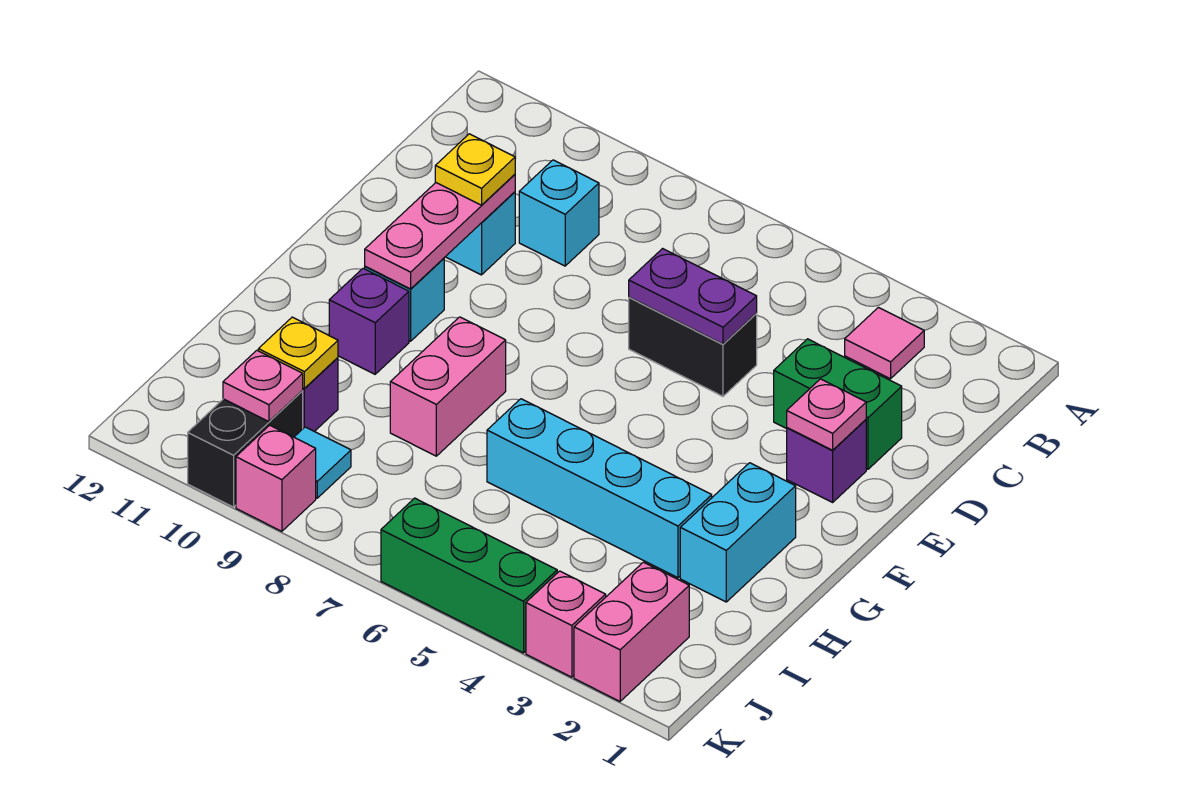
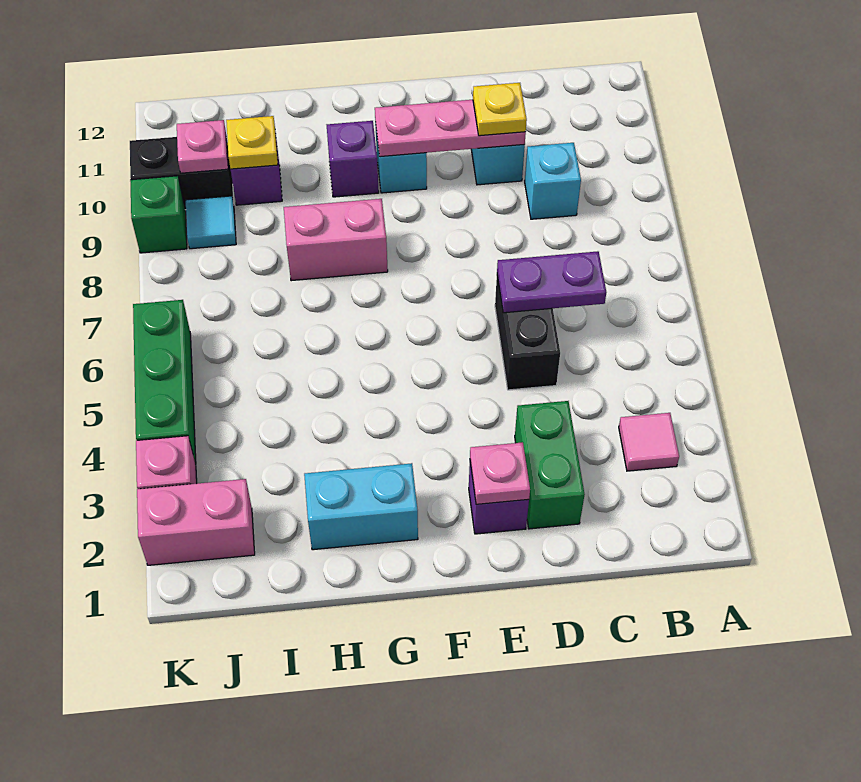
purple 1x2 plate [629,249,757,344] -> purple 1x2 plate turned to [497,251,606,313]
cyan 1x4 brick [487,399,712,578] -> none
pink 1x1 brick [236,425,316,531] -> green 1x1 brick [130,176,187,253]

